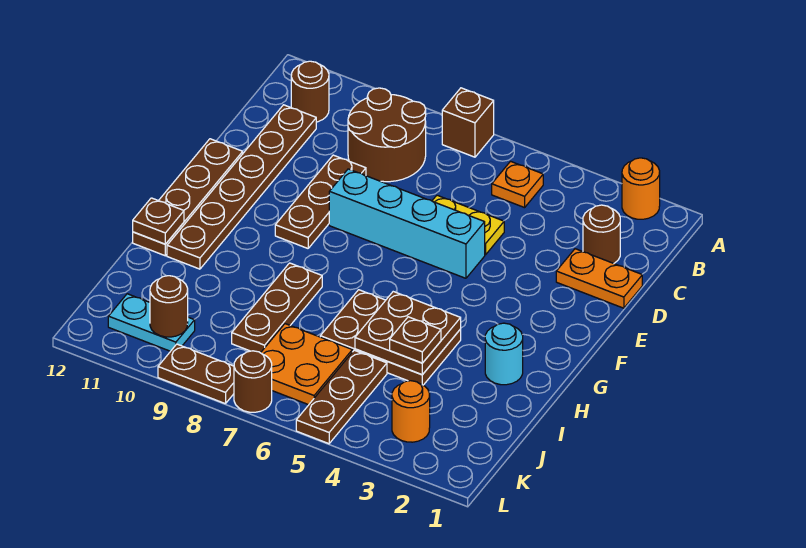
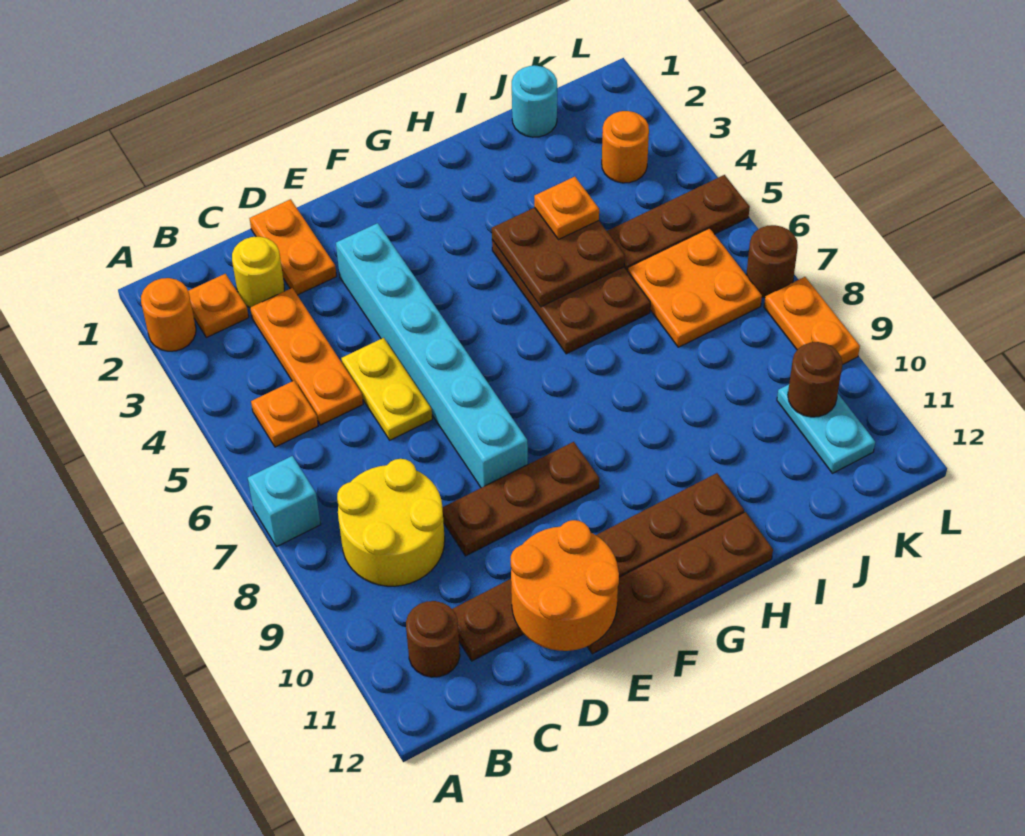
brown 1x1 brick [442,88,494,157] -> cyan 1x1 brick [248,456,321,547]
none -> orange 1x1 plate [188,274,249,338]
brown 2x2 round brick [348,88,426,182] -> yellow 2x2 round brick [337,459,445,586]
brown 1x1 round brick [583,205,620,263] -> yellow 1x1 round brick [232,237,284,308]
none -> orange 1x3 plate [250,288,363,425]
none -> orange 2x2 round brick [511,520,619,651]
cyan 1x4 brick [329,169,485,278] -> cyan 1x6 brick [336,223,528,488]
cyan 1x1 round brick [485,323,523,385] -> cyan 1x1 round brick moved to [512,65,557,137]
brown 1x3 plate [232,263,322,353] -> none
brown 1x1 plate [133,198,184,244] -> none
brown 1x1 plate [390,317,441,363] -> orange 1x1 plate [534,177,599,240]
brown 1x2 plate [158,344,234,404] -> orange 1x2 plate [764,277,860,364]

